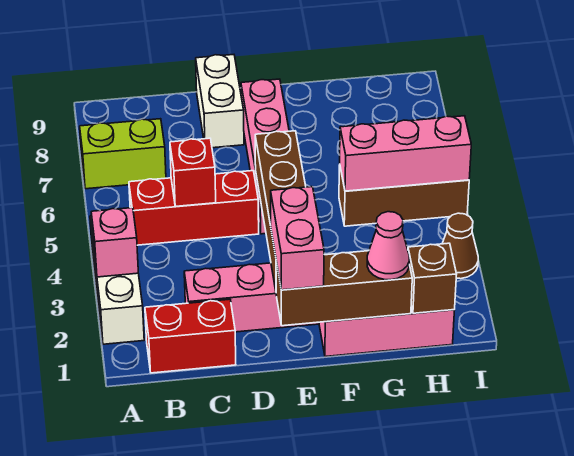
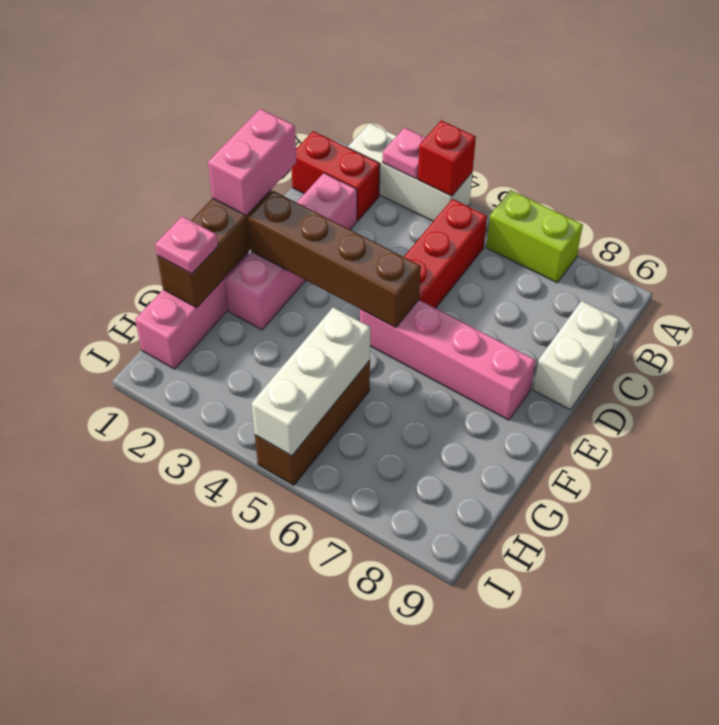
pink 1x1 brick [91,208,138,277] -> pink 1x1 plate [383,128,426,179]
lime 1x2 brick [80,119,166,189] -> lime 1x2 brick turned to [486,190,583,283]
red 1x2 brick [145,299,236,373] -> red 1x2 brick turned to [292,131,380,221]
red 1x1 brick [170,138,216,206] -> red 1x1 brick moved to [418,120,476,196]
white 1x2 brick [196,55,244,148] -> white 1x2 brick turned to [533,301,619,410]
pink 1x2 brick [271,187,324,290] -> pink 1x2 brick turned to [208,109,297,216]
pink 1x1 cone [367,212,409,280] -> pink 1x1 plate [155,216,218,274]
pink 1x3 brick [340,116,471,191] -> white 1x3 brick [252,307,370,456]
brown 1x1 brick [408,243,457,313] -> none
brown 1x1 cone [442,213,478,279] -> none

